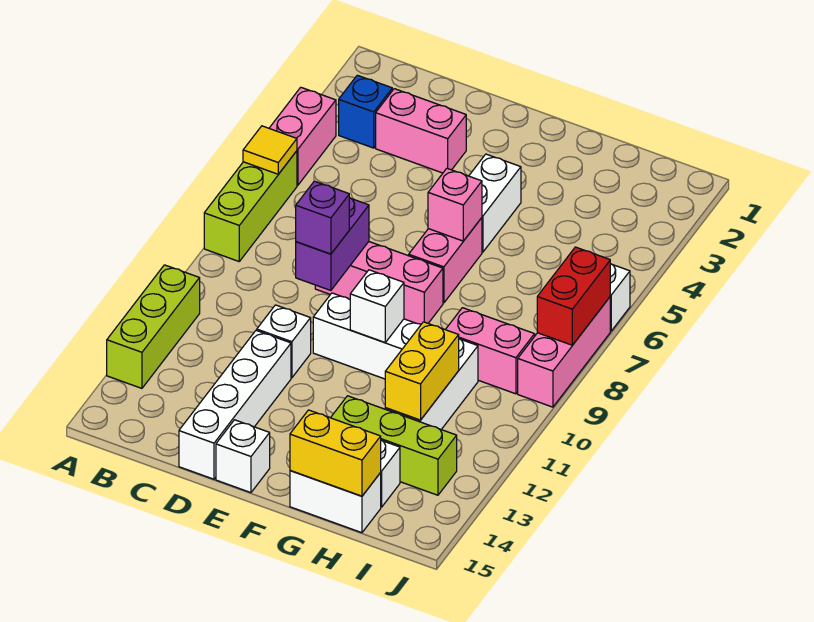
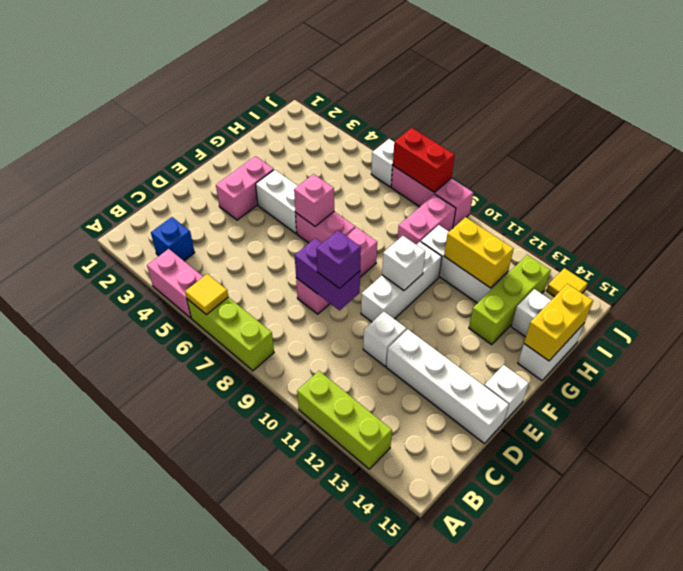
pink 1x2 brick [376,89,466,173] -> pink 1x2 brick moved to [216,156,274,220]
none -> yellow 1x1 tile [546,268,588,297]

